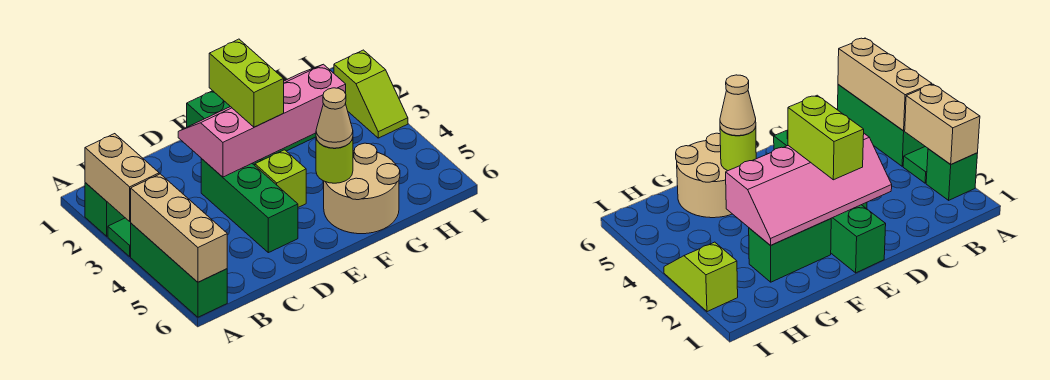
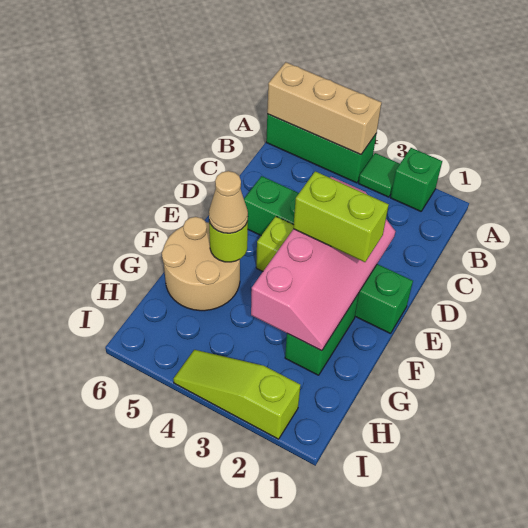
tan 1x2 brick [85,134,159,221] -> none
lime 1x2 slope [334,50,408,138] -> lime 1x3 slope [173,350,301,439]

